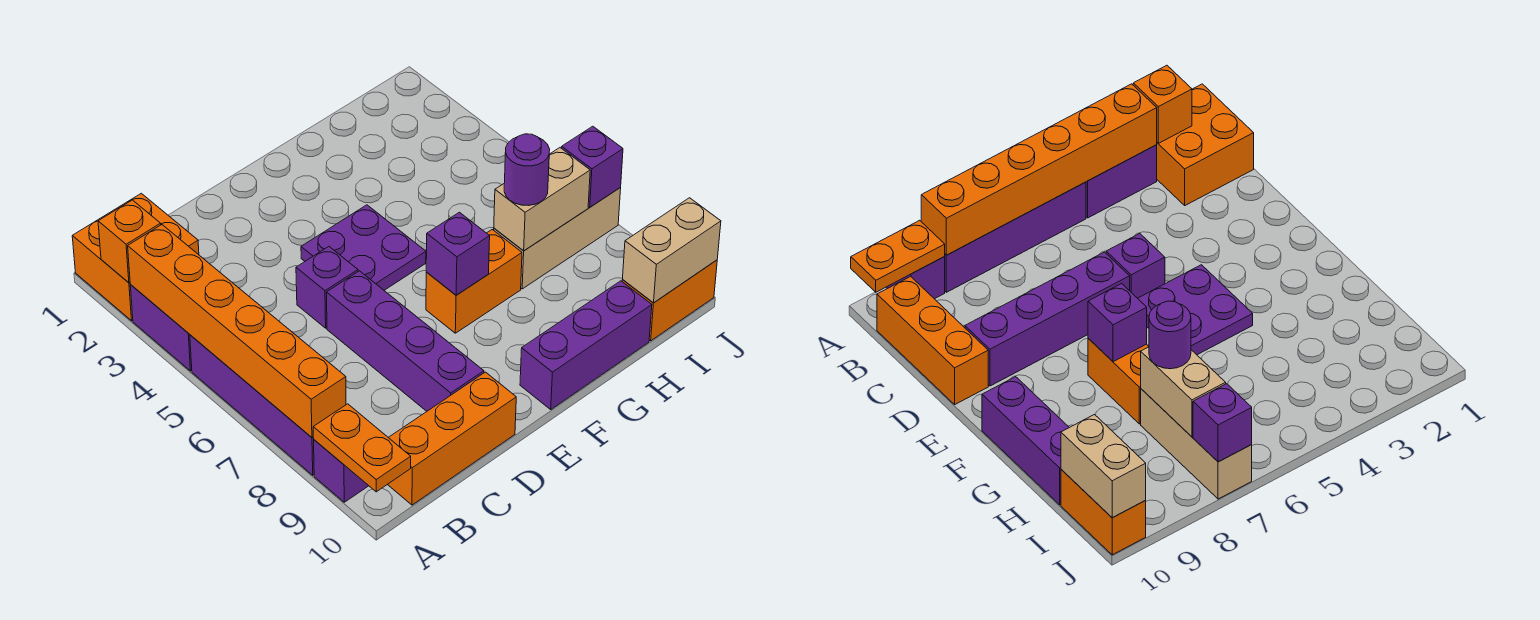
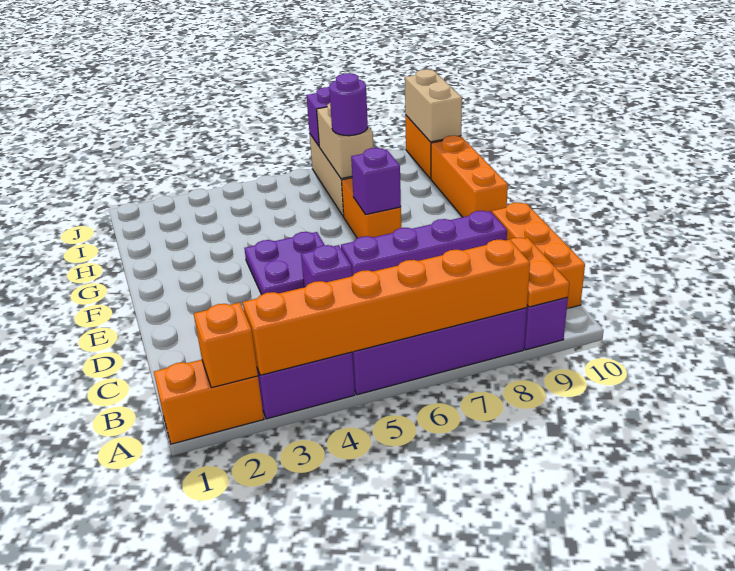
orange 2x2 brick [72,193,199,321] -> orange 1x2 brick [154,360,264,444]
orange 1x2 plate [313,404,411,492] -> orange 1x2 plate turned to [510,238,569,307]
purple 1x3 brick [520,281,652,409] -> orange 1x3 brick [431,135,508,217]

